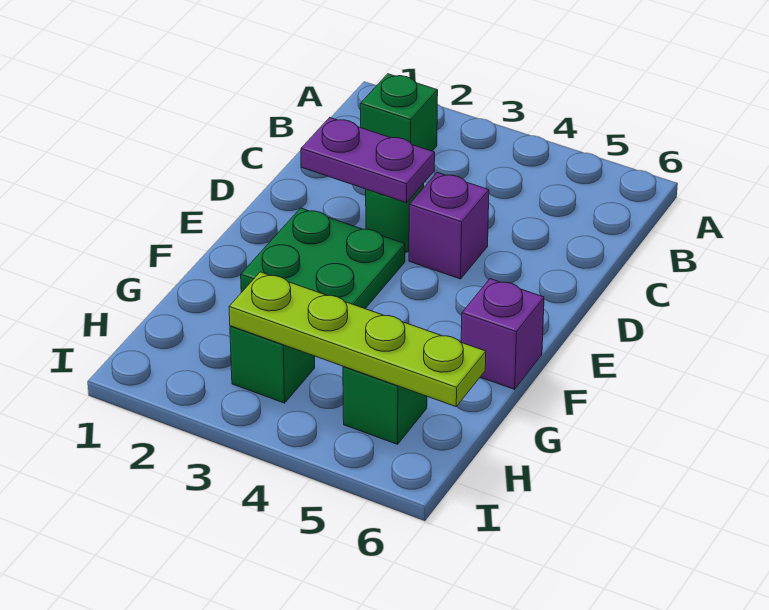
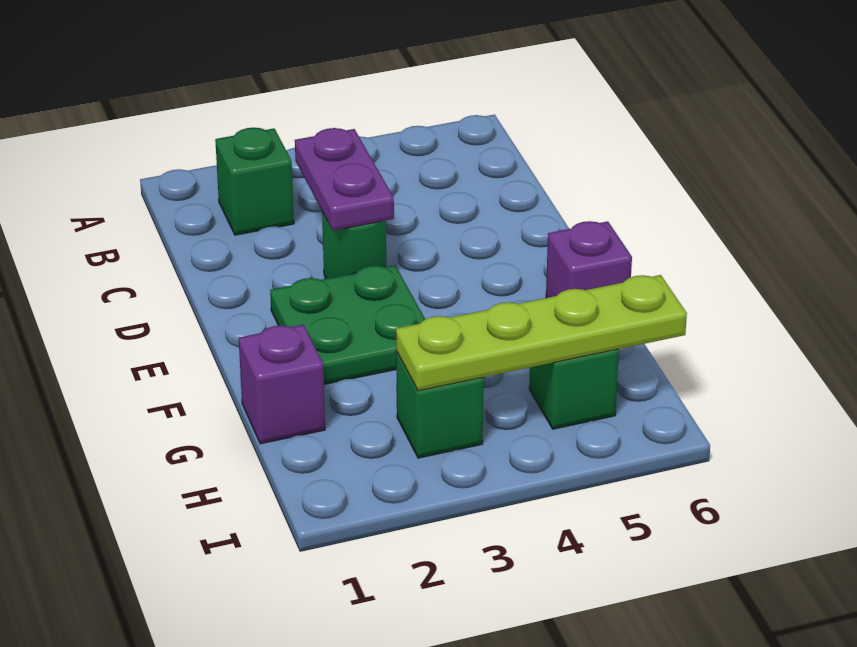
purple 1x2 plate [301,118,435,203] -> purple 1x2 plate turned to [295,128,394,231]
purple 1x1 brick [409,173,489,279] -> purple 1x1 brick moved to [239,325,325,444]

